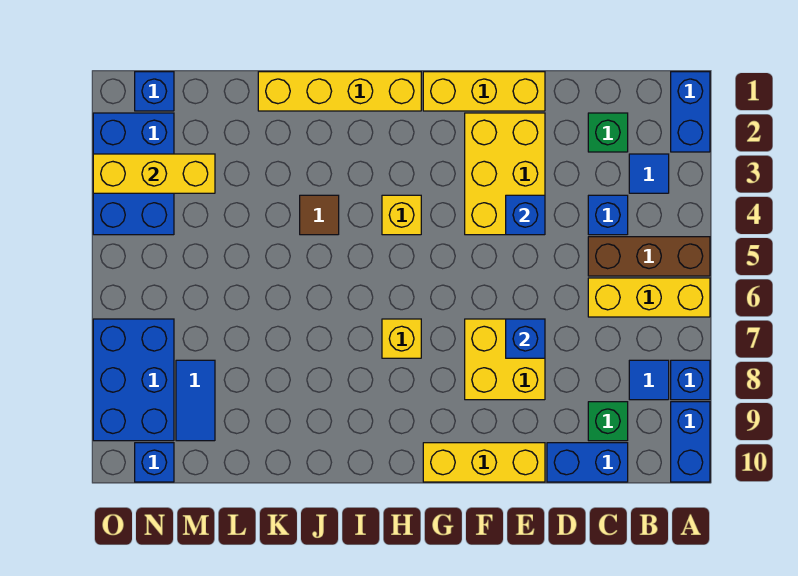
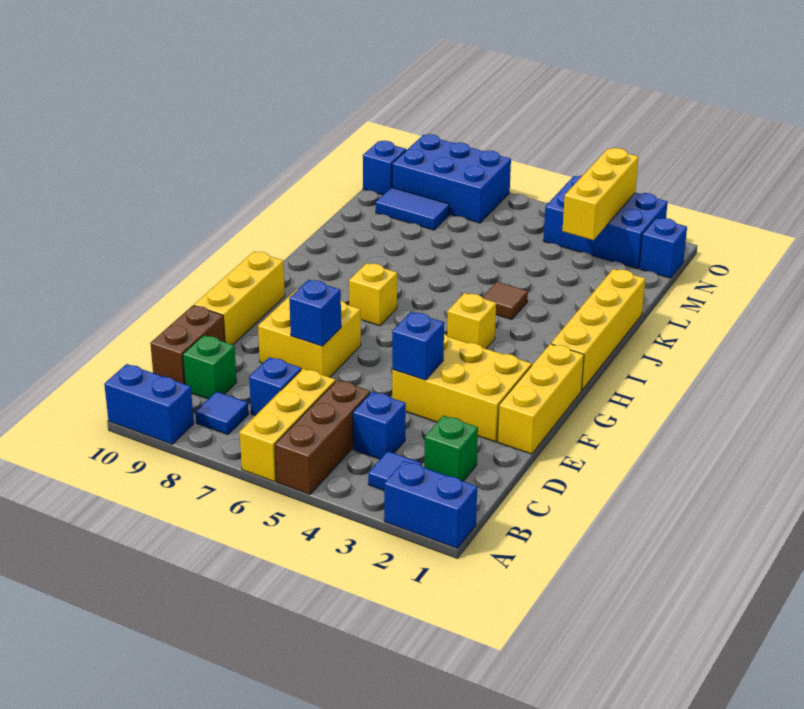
blue 1x1 brick [671,360,710,400] -> blue 1x1 brick moved to [249,357,301,416]
blue 1x2 brick [547,443,628,482] -> brown 1x2 brick [150,305,225,384]

